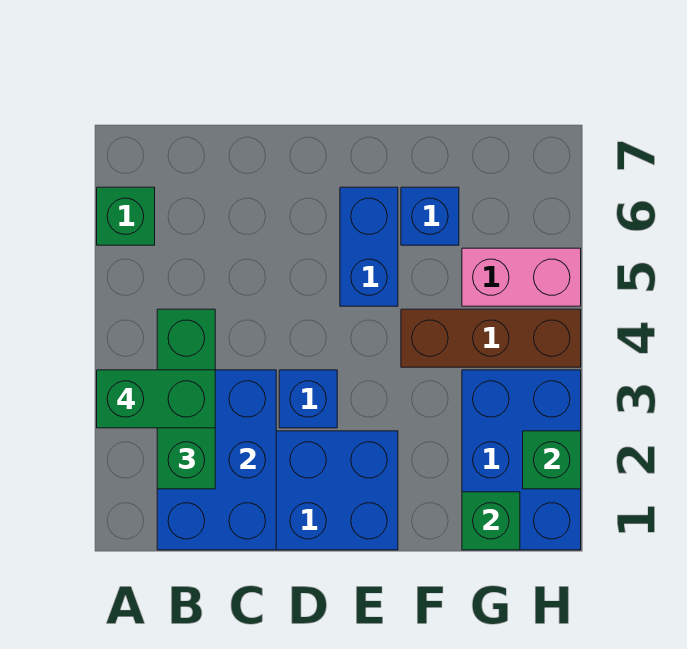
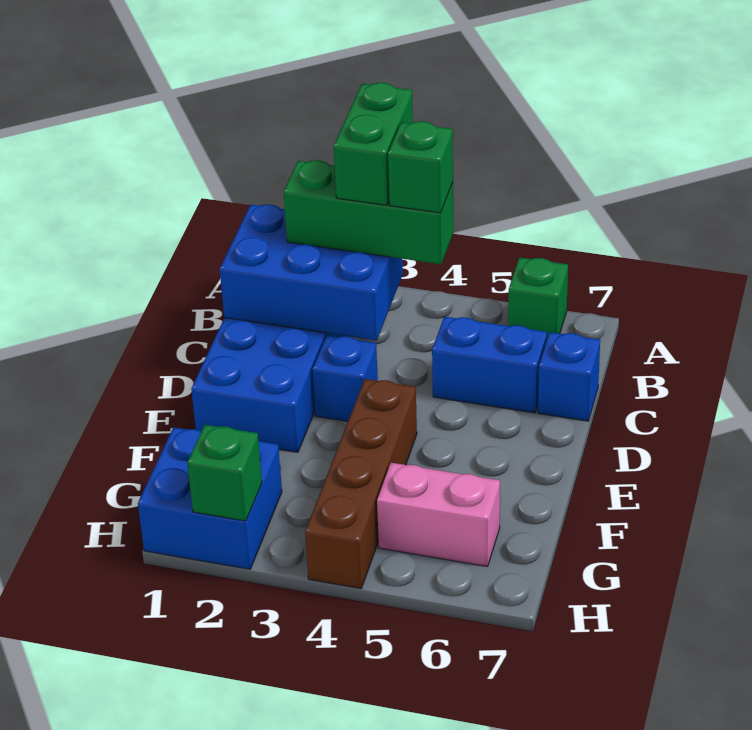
blue 1x2 brick [340,187,398,306] -> blue 1x2 brick moved to [432,317,547,413]
brown 1x3 brick [401,309,581,367] -> brown 1x4 brick [305,379,417,589]
blue 1x1 brick [401,187,459,245] -> blue 1x1 brick moved to [538,332,600,421]
blue 2x3 brick [462,370,581,550] -> blue 2x2 brick [138,427,282,569]
green 1x1 brick [462,492,520,550] -> green 1x1 brick moved to [388,121,453,213]
pink 1x2 brick [462,248,581,306] -> pink 1x2 brick turned to [377,463,500,567]

